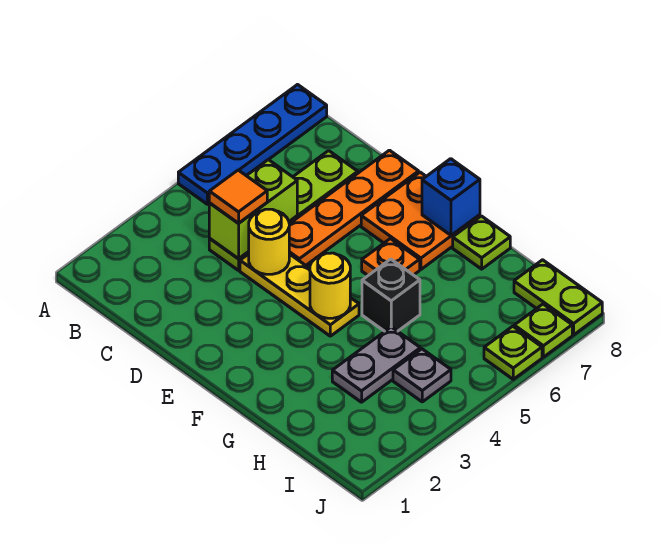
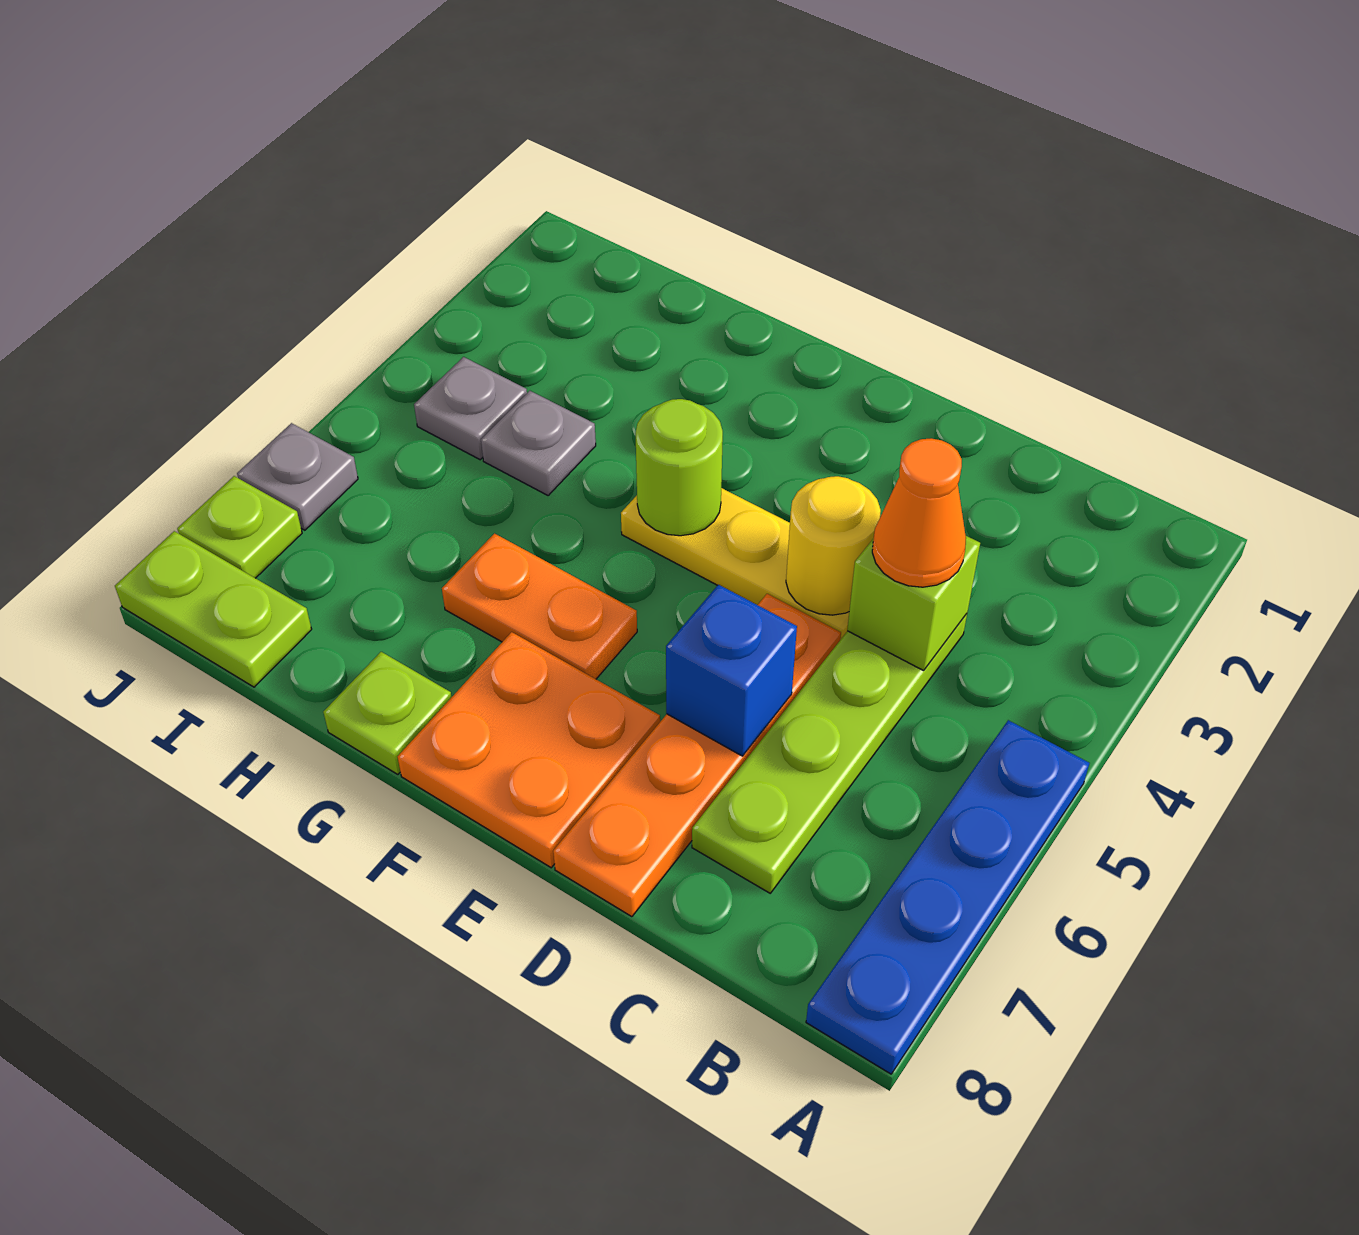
lime 1x2 brick [209,160,297,259] -> lime 1x1 brick [847,536,980,671]
orange 1x1 tile [209,170,267,223] -> orange 1x1 cone [872,438,966,587]
yellow 1x1 round brick [310,253,350,318] -> lime 1x1 round brick [636,399,723,536]
orange 1x1 plate [362,239,420,275] -> orange 1x2 plate [442,534,637,679]
blue 1x1 brick [422,159,480,235] -> blue 1x1 brick moved to [666,585,797,756]
black 1x1 brick [362,259,420,331] -> none
grey 1x2 plate [332,327,420,402] -> grey 1x1 plate [481,391,596,495]
lime 1x1 plate [484,326,542,379] -> grey 1x1 plate [237,423,358,530]

